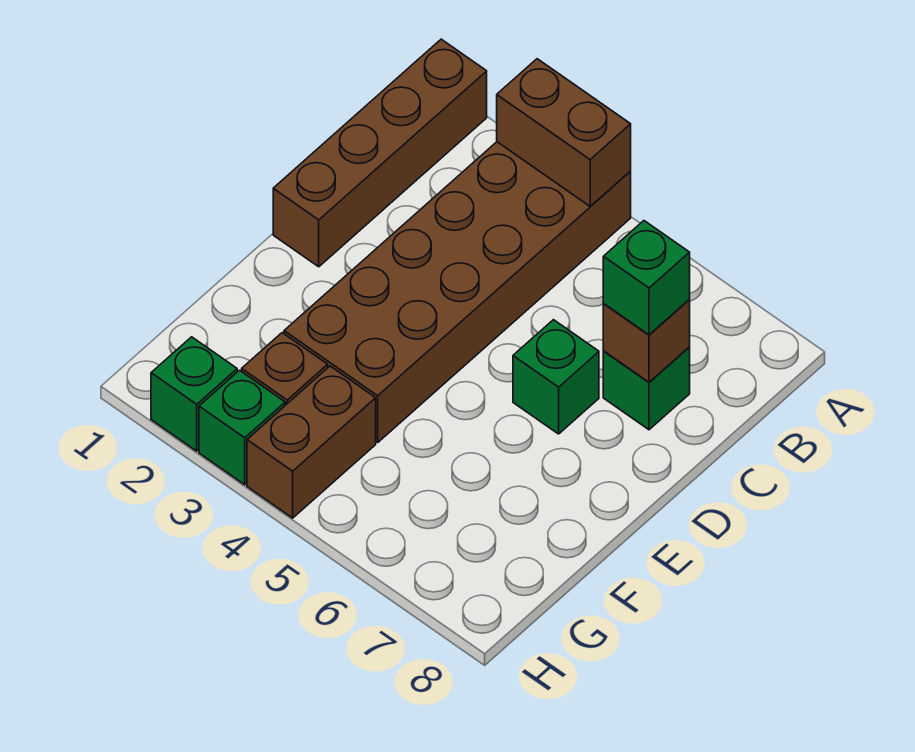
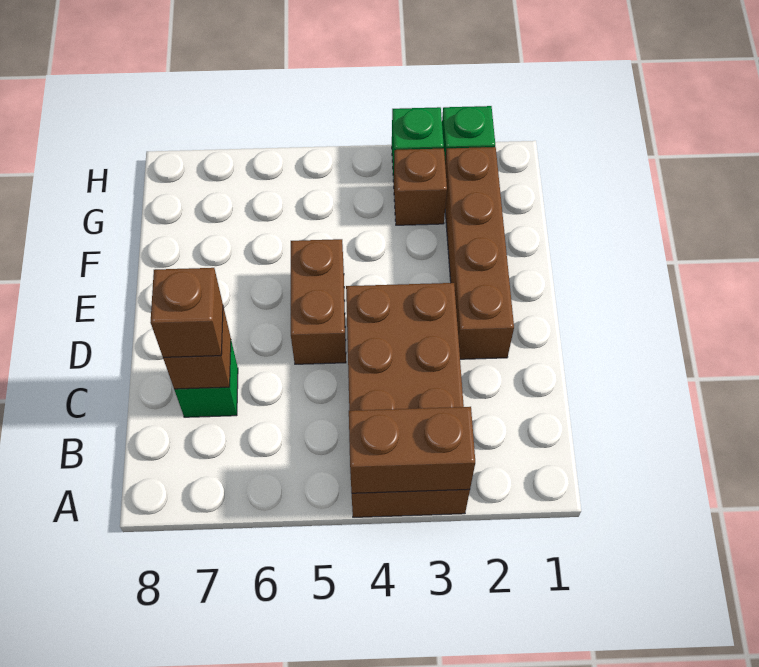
brown 1x4 brick [273,39,487,267] -> brown 1x4 brick moved to [445,147,514,359]
brown 2x6 brick [284,142,631,442] -> brown 2x4 brick [346,283,470,517]
green 1x1 brick [603,221,690,335] -> brown 1x1 brick [150,268,223,357]
green 1x1 brick [513,320,599,434] -> none
brown 1x2 brick [247,366,376,518] -> brown 1x2 brick moved to [291,239,346,364]

